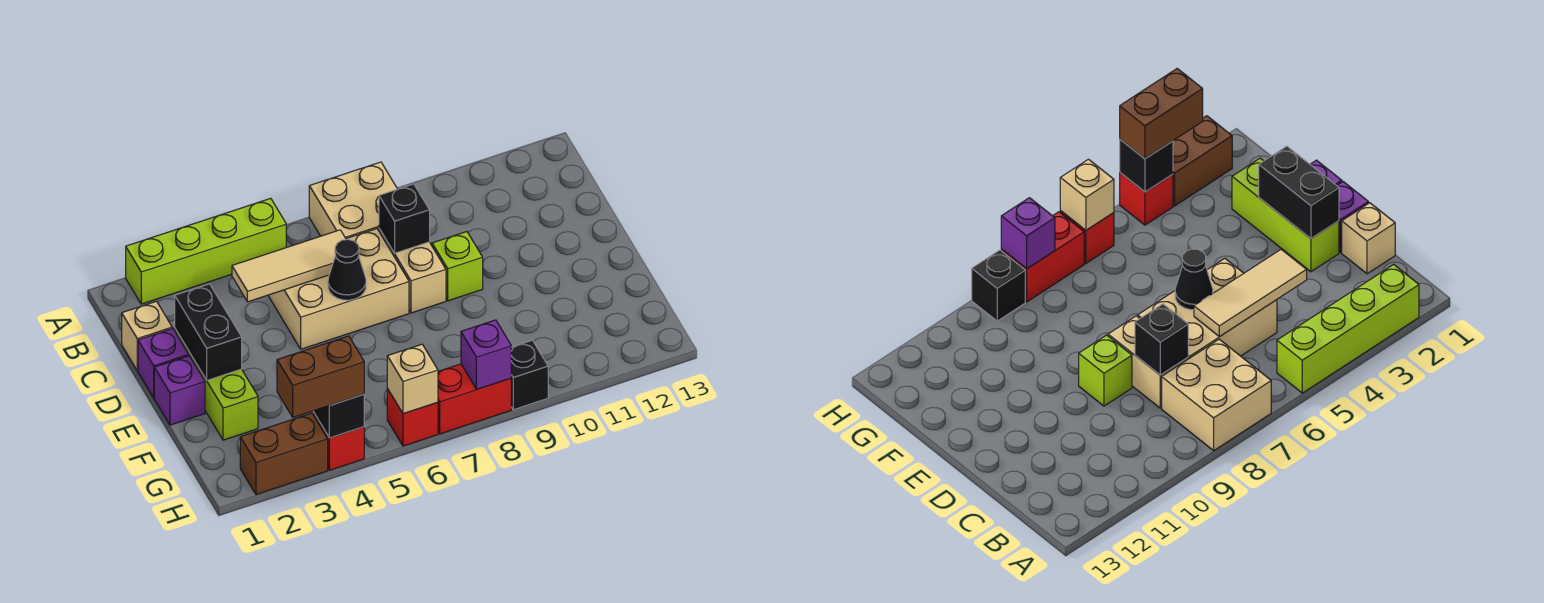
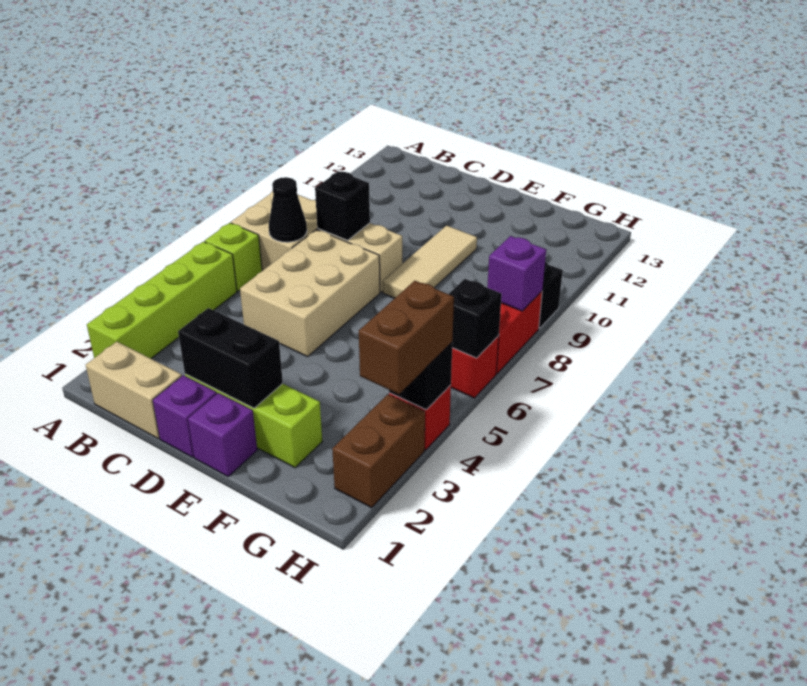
tan 1x1 brick [122,301,172,371] -> tan 1x2 brick [86,342,182,439]
tan 1x3 tile [232,230,346,302] -> tan 1x3 tile moved to [382,226,477,298]
black 1x1 cone [328,239,366,300] -> black 1x1 cone moved to [269,177,307,242]
lime 1x1 brick [432,232,483,301] -> lime 1x1 brick moved to [205,223,262,291]
tan 1x1 brick [387,344,438,414] -> black 1x1 brick [449,279,502,358]

